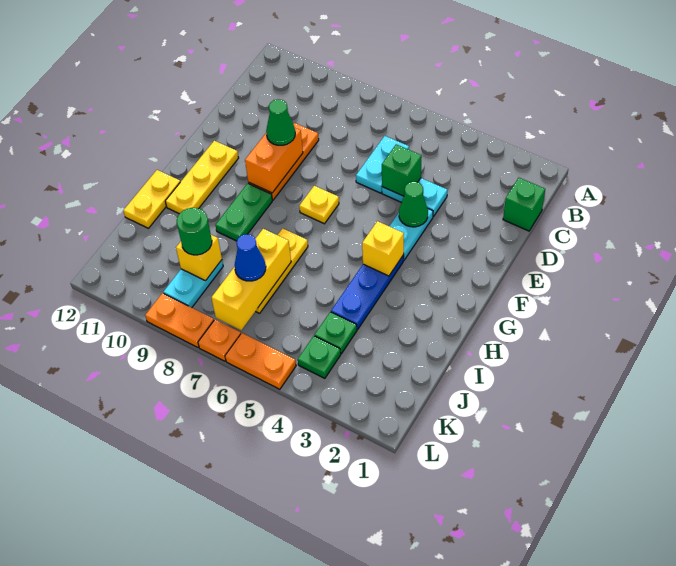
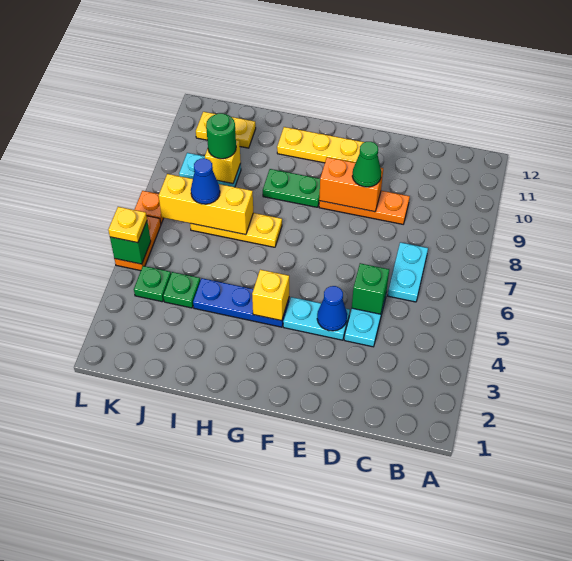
green 1x1 brick [503,178,545,231] -> green 1x1 brick moved to [110,221,151,264]
cyan 1x2 plate [356,136,409,193] -> cyan 1x2 plate turned to [388,242,428,302]
green 1x1 cone [399,182,428,227] -> blue 1x1 cone [317,286,347,331]
yellow 1x1 plate [299,186,339,224] -> yellow 1x1 plate moved to [108,207,147,243]
yellow 1x2 plate [123,170,180,228] -> yellow 1x2 plate moved to [196,112,256,148]
orange 1x2 plate [145,293,214,347] -> none

